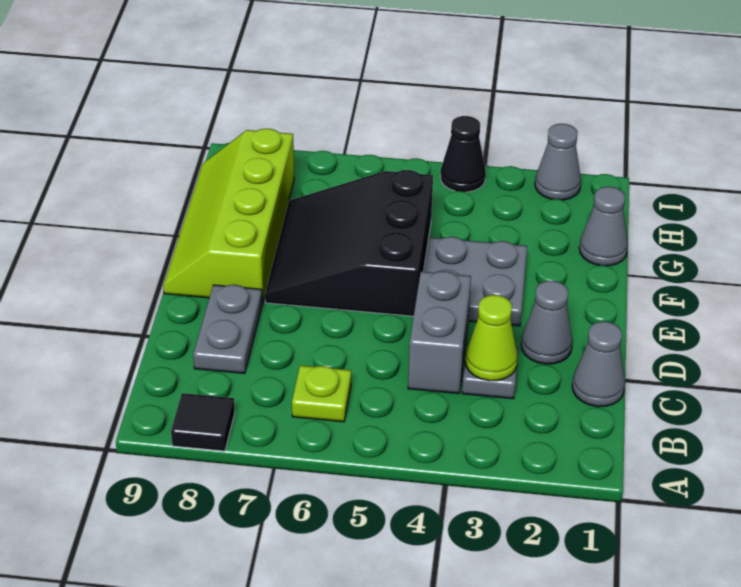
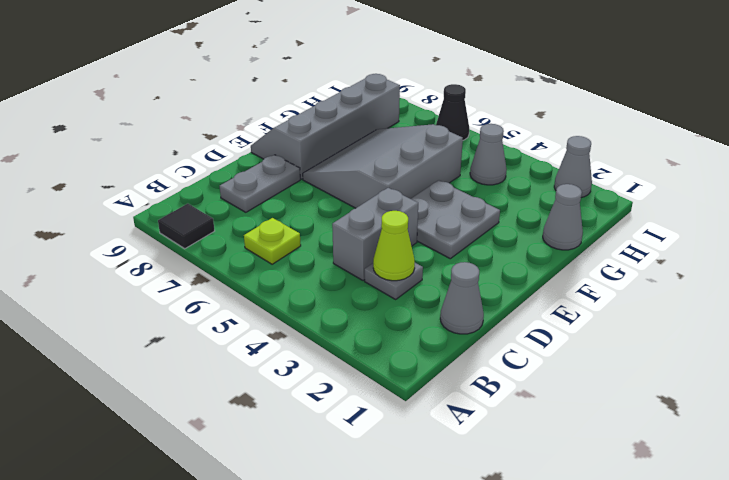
grey 1x1 cone [521,281,572,364] -> grey 1x1 cone moved to [470,124,507,185]
black 3x3 slope [265,170,433,316] -> grey 3x3 slope [303,124,463,208]
lime 2x4 slope [163,129,294,303] -> grey 2x4 slope [251,74,400,179]
black 1x1 cone [440,116,486,192] -> black 1x1 cone moved to [436,84,469,140]

